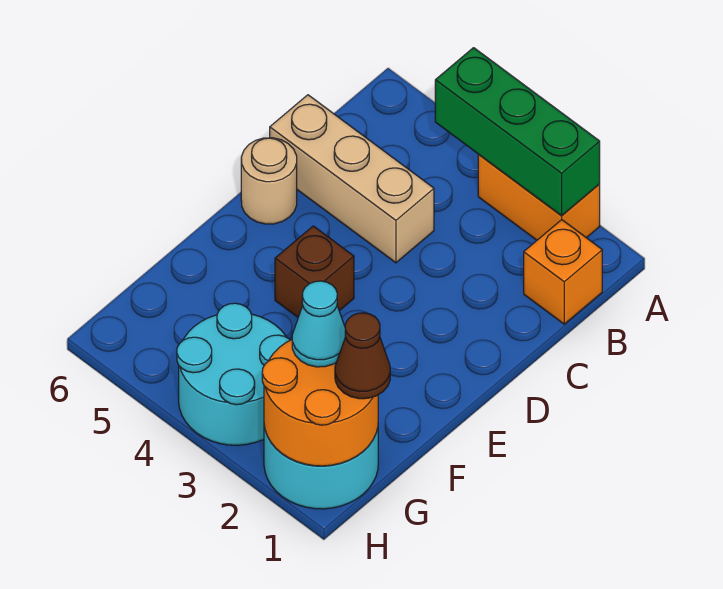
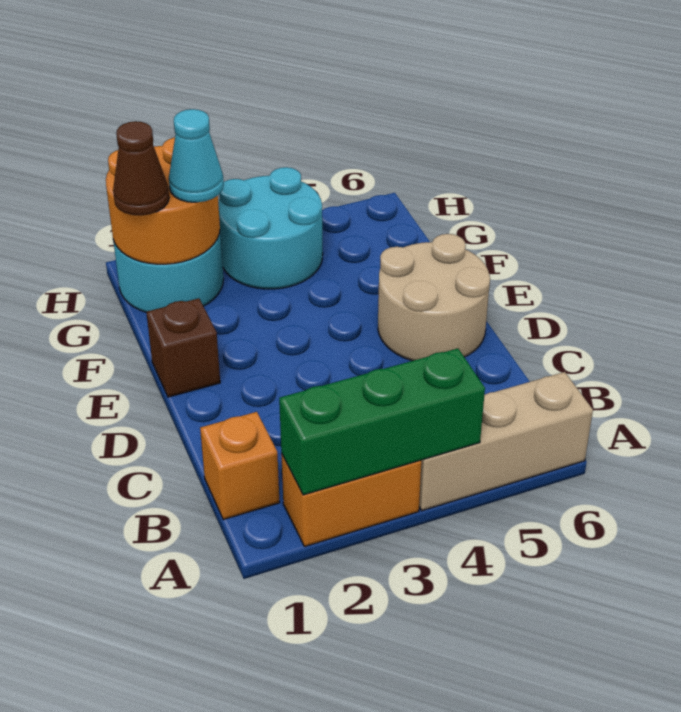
tan 1x3 brick [270,95,434,263] -> tan 1x3 brick moved to [419,372,593,511]
tan 1x1 round brick [241,138,297,224] -> tan 2x2 round brick [378,234,490,361]
brown 1x1 brick [275,226,354,317] -> brown 1x1 brick moved to [146,298,220,397]

